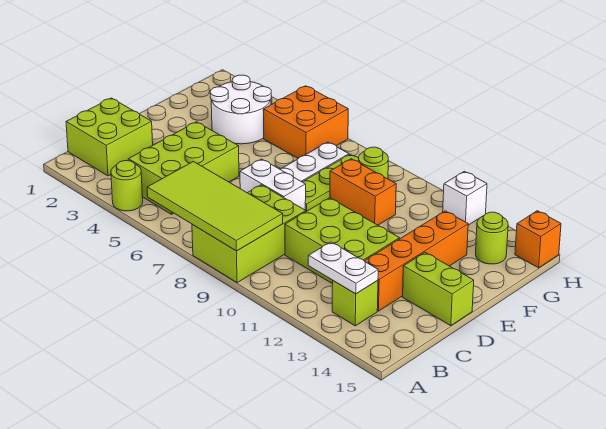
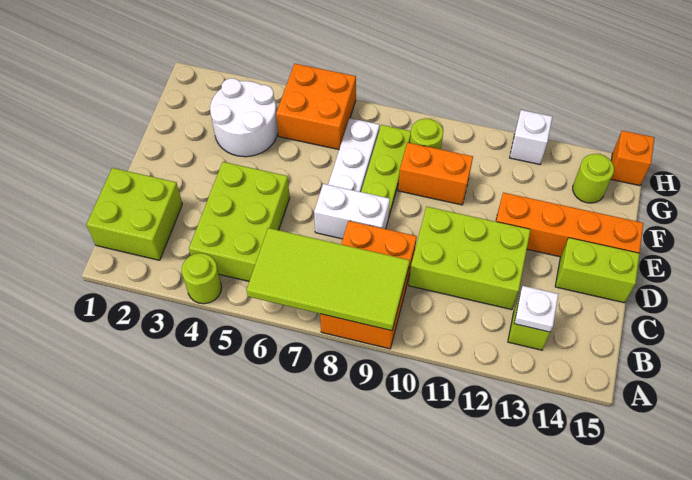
lime 2x3 brick [192,185,306,283] -> orange 2x3 brick [320,221,417,349]
white 1x2 plate [308,242,378,294] -> white 1x1 plate [514,286,558,332]
orange 1x4 brick [365,211,468,311] -> orange 1x4 brick turned to [496,193,643,257]

